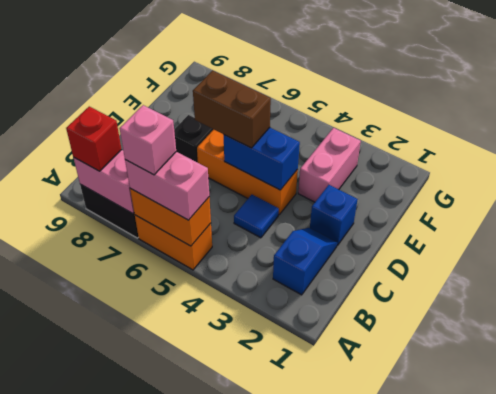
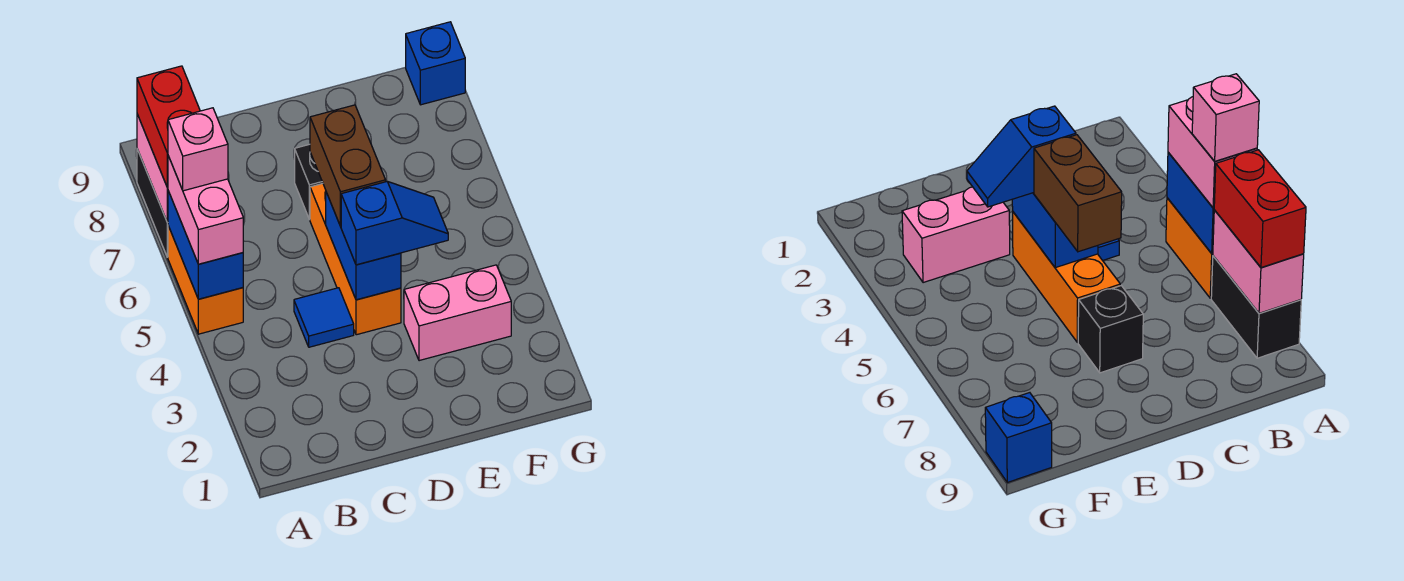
orange 1x2 brick [130,188,211,246] -> blue 1x2 brick [168,191,243,299]
red 1x1 brick [66,107,122,171] -> red 1x2 brick [137,66,200,187]
blue 1x2 slope [273,228,337,295] -> blue 1x2 slope moved to [341,182,448,265]
blue 1x1 brick [310,185,358,245] -> blue 1x1 brick moved to [406,22,465,105]

